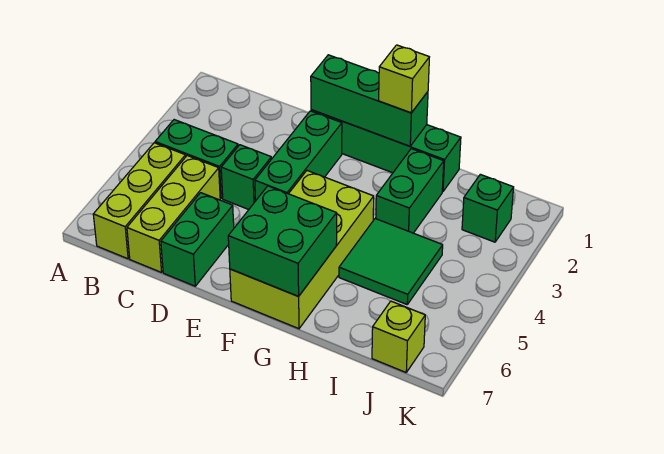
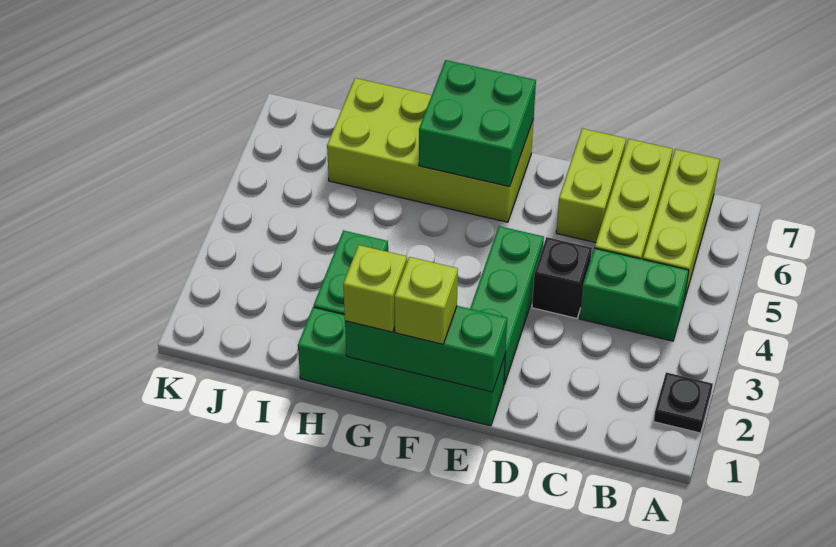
none -> black 1x1 plate [654,372,713,433]
green 1x1 brick [221,145,271,210] -> black 1x1 brick [532,237,592,318]
green 1x2 brick [161,193,234,286] -> lime 1x2 brick [556,129,626,243]
lime 2x4 brick [230,171,374,329] -> lime 2x4 brick turned to [327,78,534,222]
green 2x2 tile [339,218,443,304] -> none
green 1x1 brick [462,174,514,242] -> none
lime 1x1 brick [372,301,425,372] -> lime 1x1 brick moved to [395,257,458,344]

